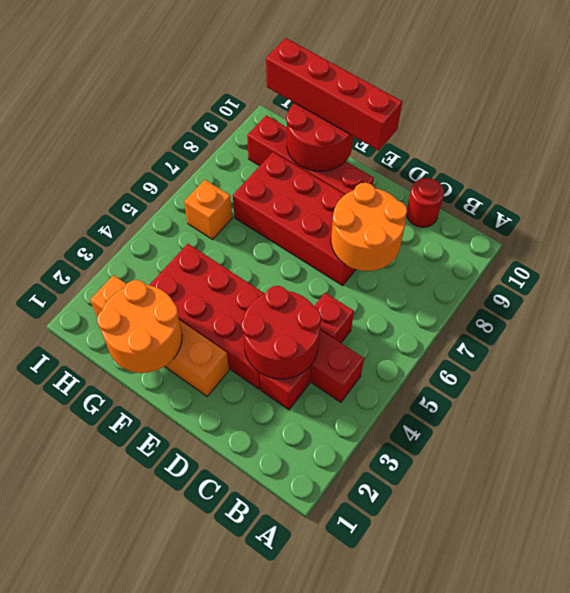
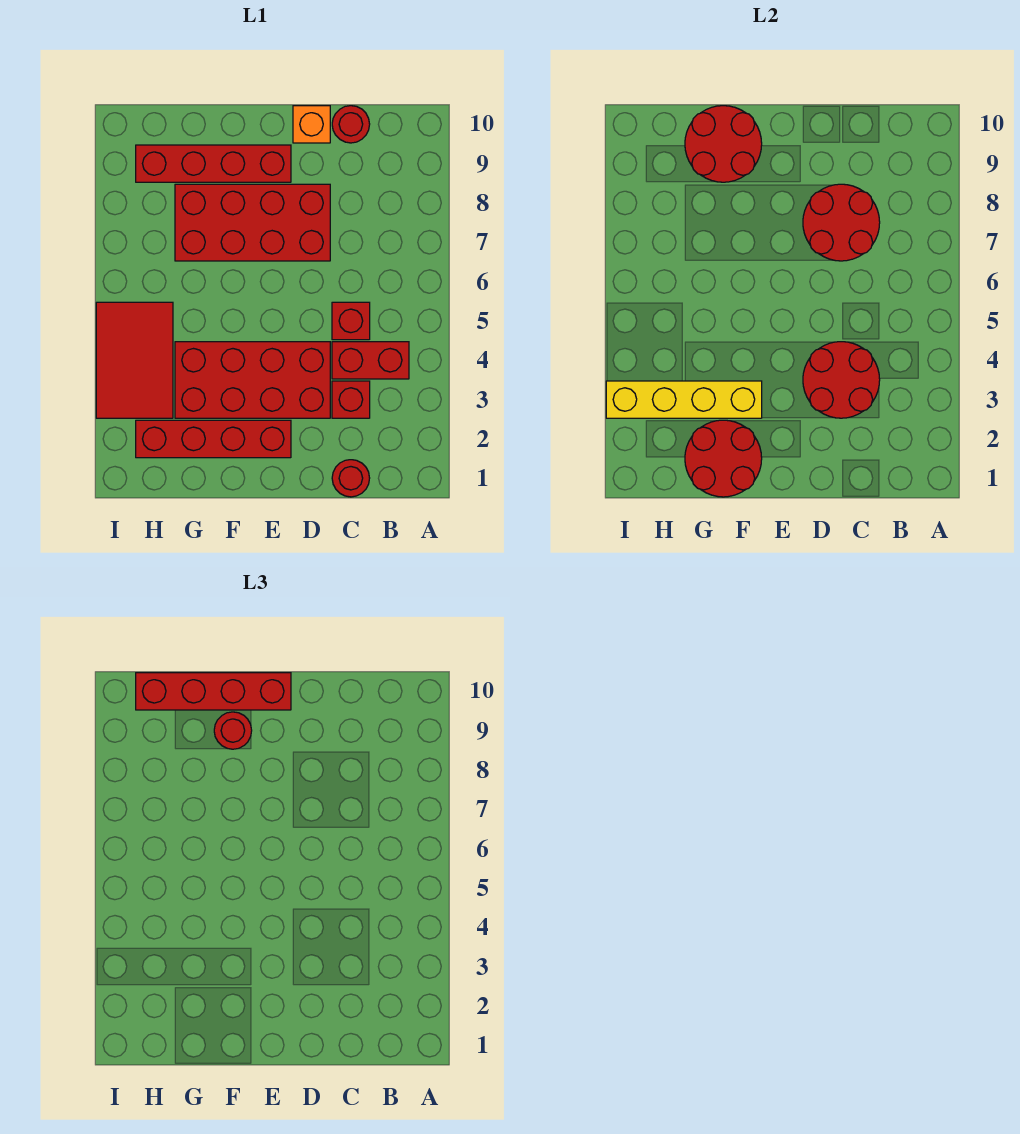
none -> red 1x1 round brick [332,460,370,497]
orange 2x2 round brick [331,183,407,271] -> red 2x2 round brick [803,184,880,261]
orange 1x4 brick [90,275,229,396] -> red 1x4 brick [136,420,291,458]
orange 2x2 round brick [97,280,182,373] -> red 2x2 round brick [685,420,762,497]
none -> yellow 1x4 brick [606,381,762,418]
none -> red 1x1 round brick [214,712,252,749]
none -> red 2x3 tile [96,302,173,418]
orange 1x1 brick [184,180,232,239] -> orange 1x1 brick moved to [293,106,330,143]

